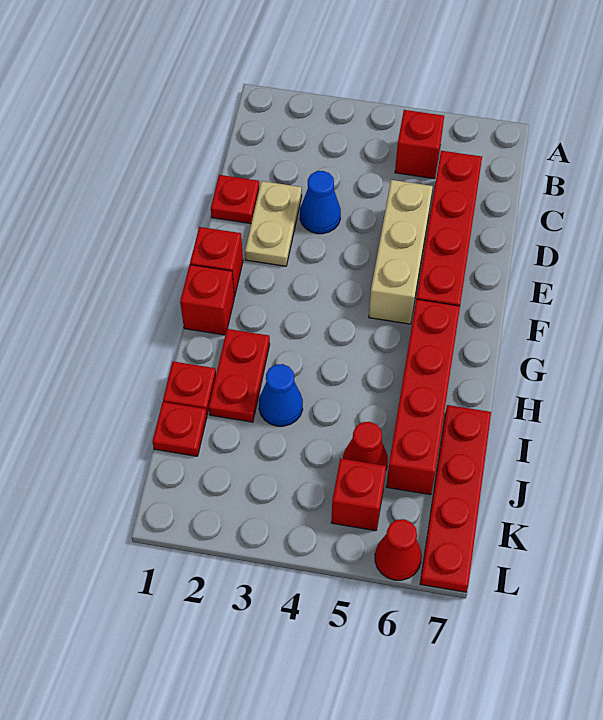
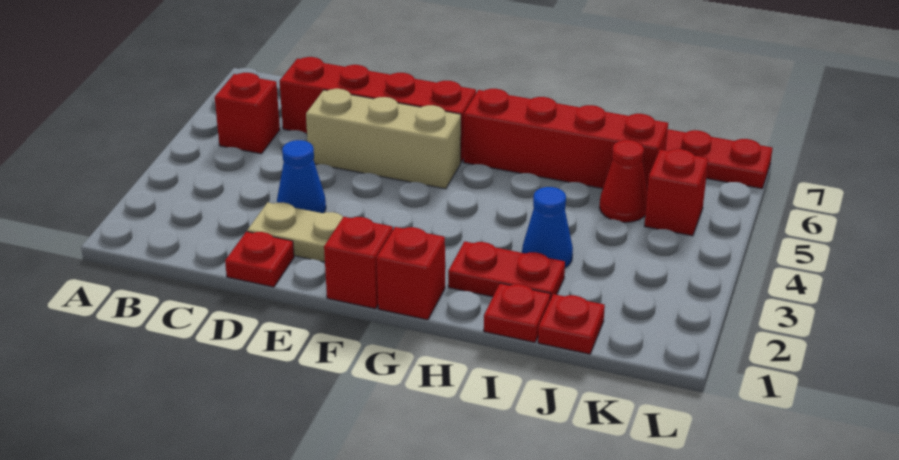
red 1x1 cone [375,519,422,580] -> none

